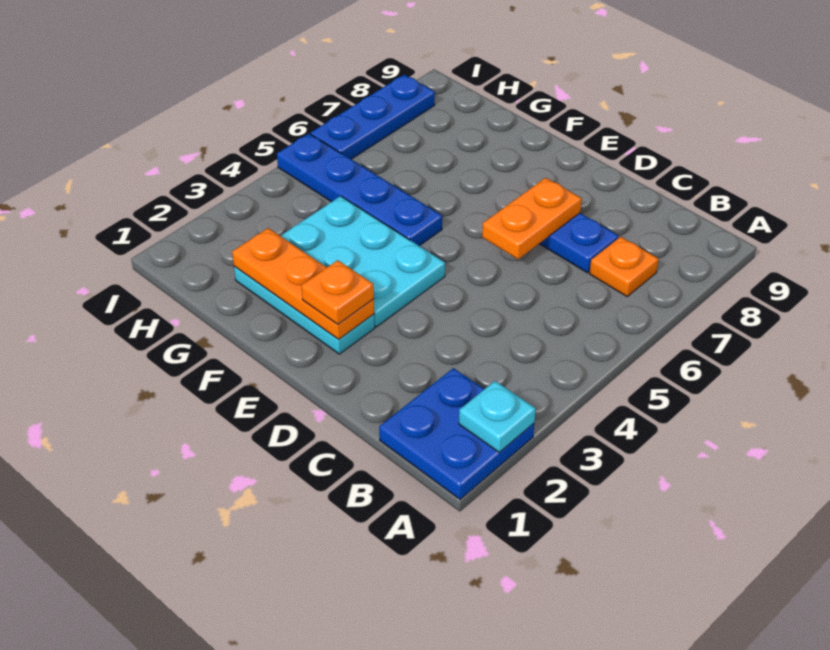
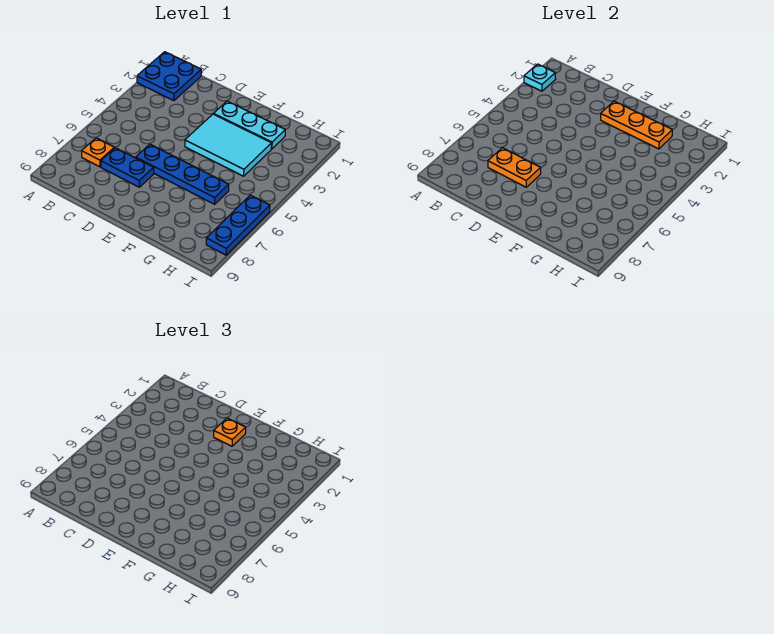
orange 1x2 plate [482,178,582,259] -> orange 1x2 plate turned to [488,148,541,187]
cyan 2x3 plate [281,196,445,327] -> cyan 2x3 tile [185,114,272,176]
blue 1x4 plate [277,134,442,246] -> blue 1x4 plate moved to [136,144,229,204]

